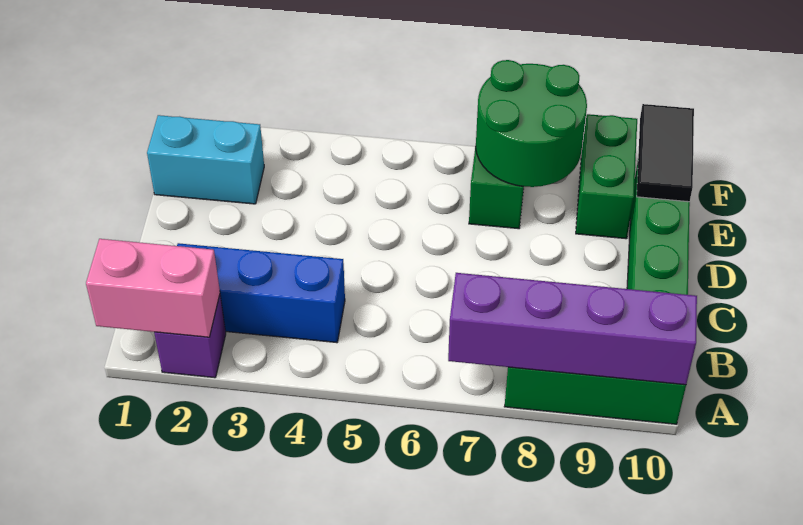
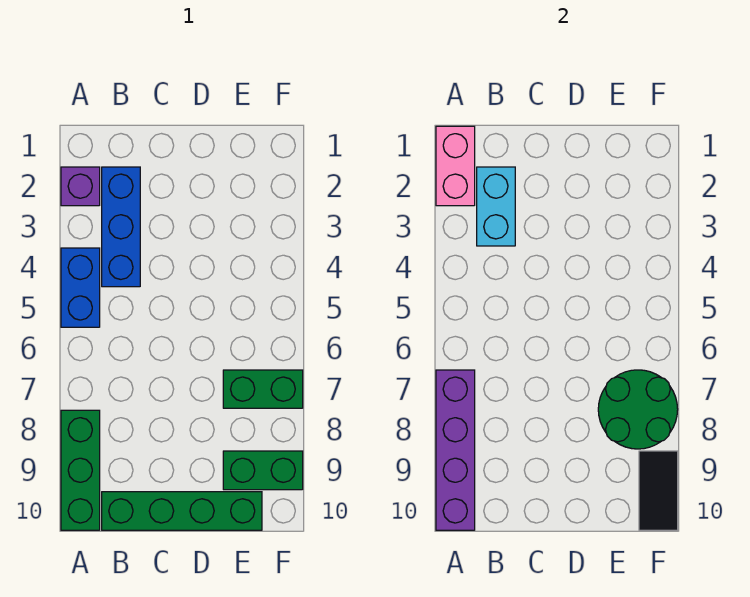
none -> blue 1x2 brick [61,248,100,327]
cyan 1x2 brick [147,115,264,204] -> cyan 1x2 brick moved to [477,167,515,246]
black 1x2 tile [637,104,694,202] -> black 1x2 tile turned to [639,451,678,530]

